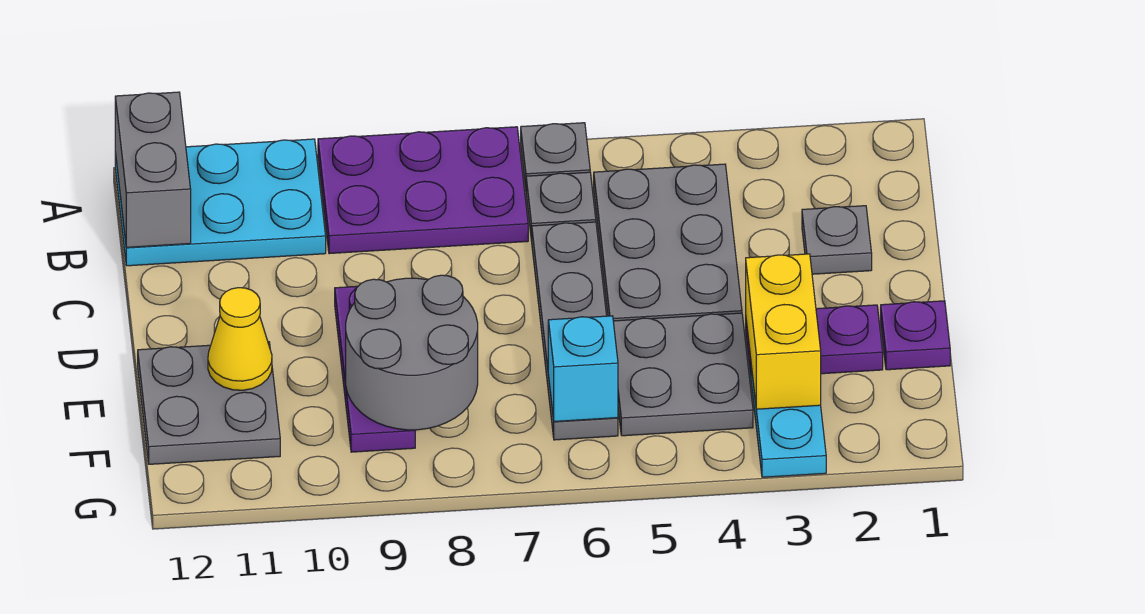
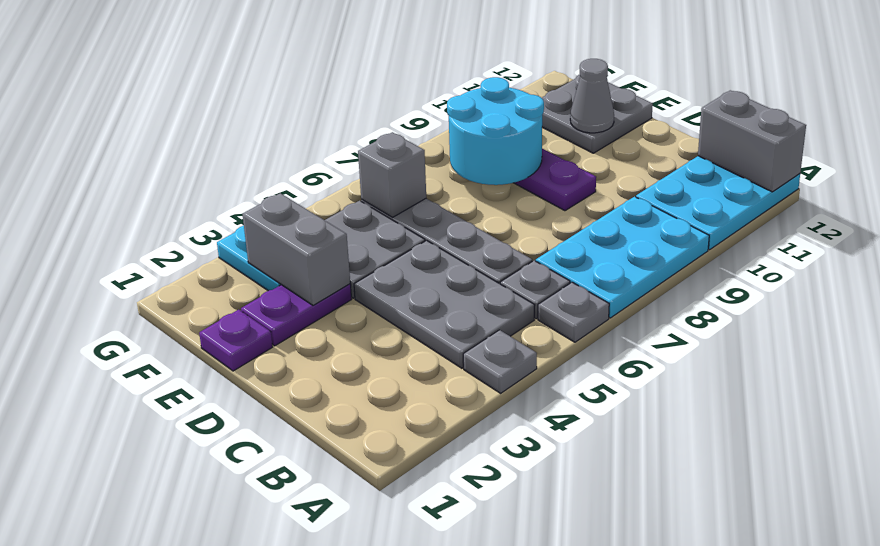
purple 2x3 plate [318,127,528,254] -> cyan 2x3 plate [536,197,709,318]
grey 1x1 plate [802,206,872,274] -> grey 1x1 plate moved to [463,330,537,393]
yellow 1x2 brick [746,254,821,409] -> grey 1x2 brick [242,193,350,305]
grey 2x2 round brick [346,275,478,430] -> cyan 2x2 round brick [447,77,544,185]
yellow 1x1 cone [208,288,272,390] -> grey 1x1 cone [570,59,614,133]
cyan 1x1 brick [548,316,618,422] -> grey 1x1 brick [358,132,426,218]

